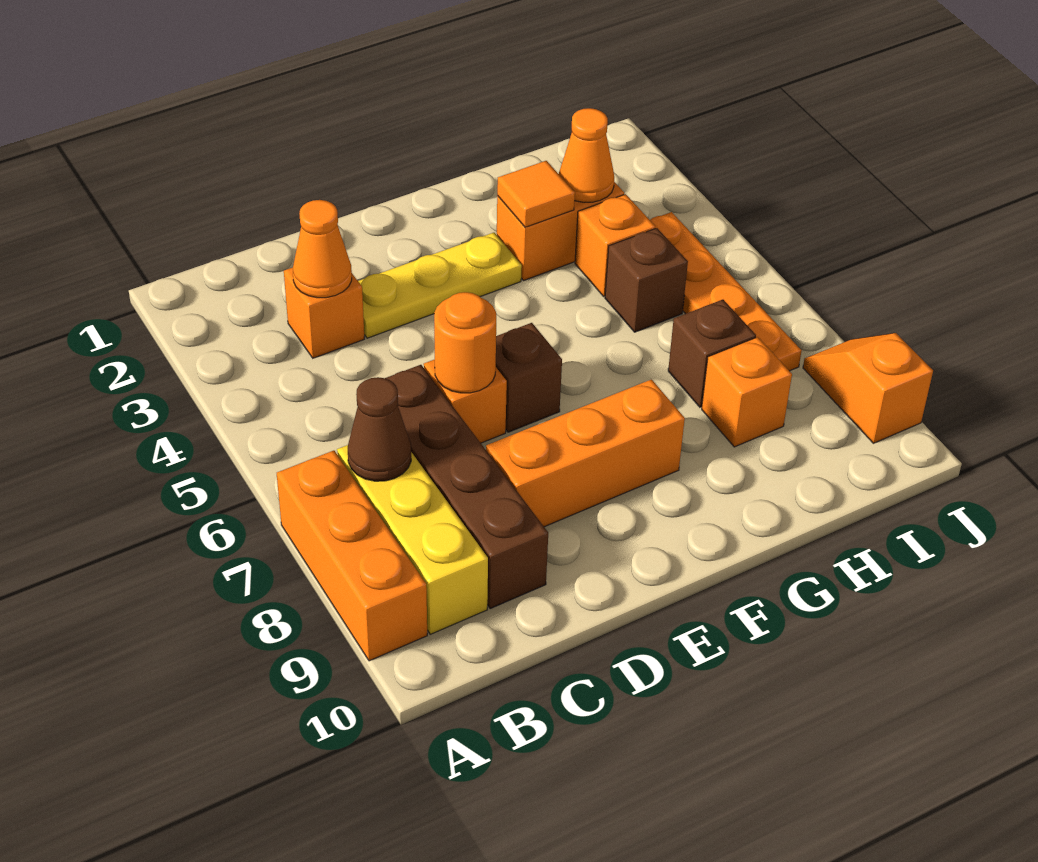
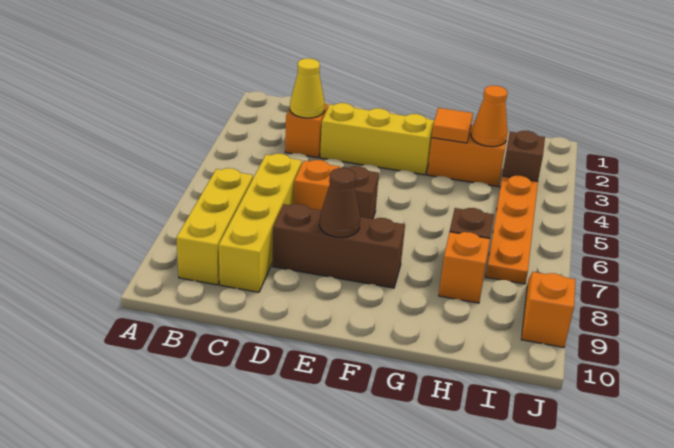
orange 1x3 brick [277,451,427,661] -> none
brown 1x1 cone [348,377,411,481] -> brown 1x1 cone moved to [319,168,360,237]
orange 1x1 cone [293,200,352,298] -> yellow 1x1 cone [290,58,325,118]
brown 1x4 brick [385,365,548,608] -> yellow 1x4 brick [219,154,302,292]
yellow 1x3 plate [358,233,522,338] -> yellow 1x3 brick [320,103,434,175]
orange 1x1 round brick [434,292,496,393] -> none
orange 1x3 brick [486,379,685,527] -> brown 1x3 brick [273,204,405,288]
orange 1x1 brick [575,194,656,296] -> none
brown 1x1 brick [605,228,688,332] -> brown 1x1 brick moved to [502,131,545,181]

